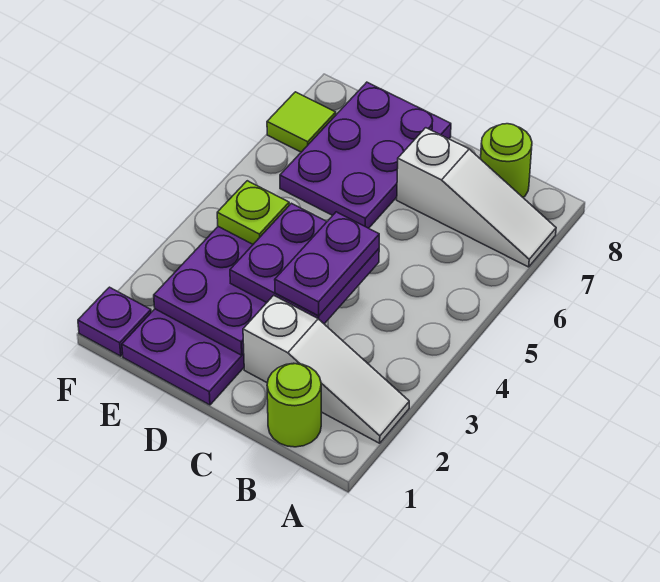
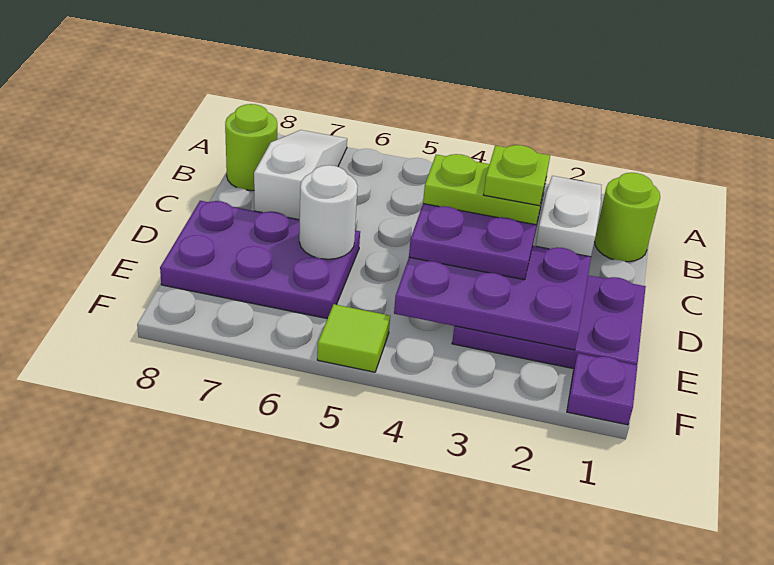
purple 1x2 plate [275,212,379,316] -> lime 1x2 plate [423,154,546,225]
none -> white 1x1 round brick [299,165,358,259]
lime 1x1 plate [217,181,289,244] -> lime 1x1 plate moved to [483,145,550,206]
lime 1x1 tile [267,92,336,152] -> lime 1x1 tile moved to [317,304,390,372]

